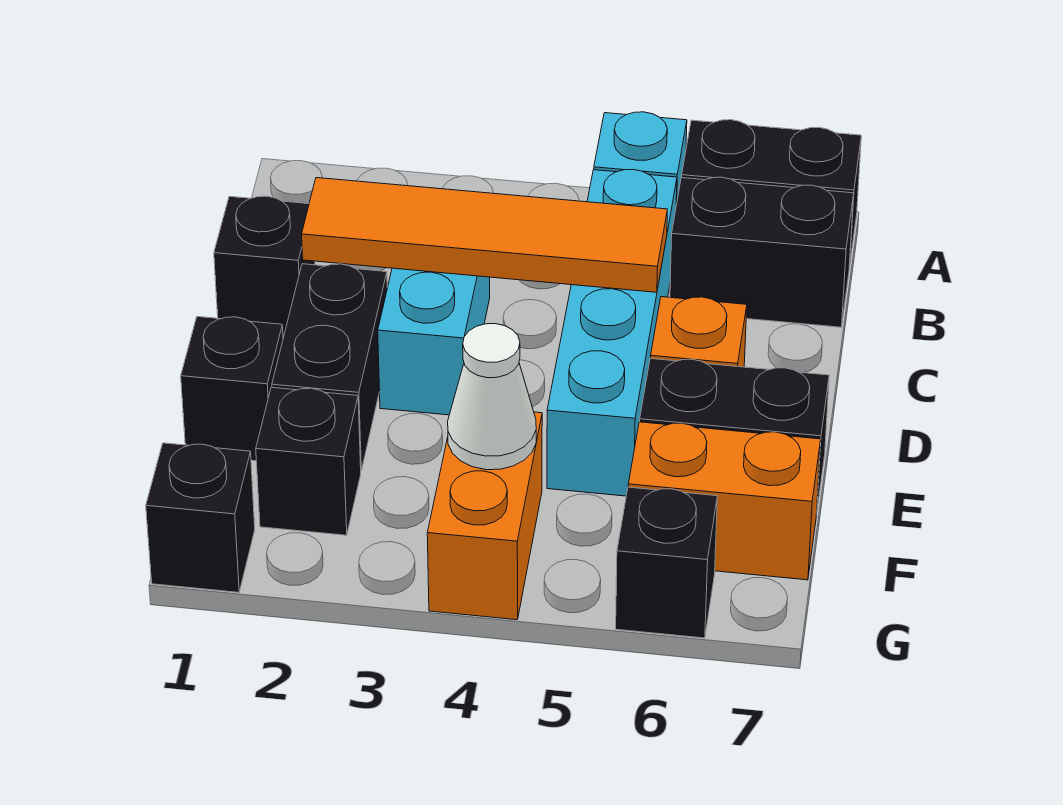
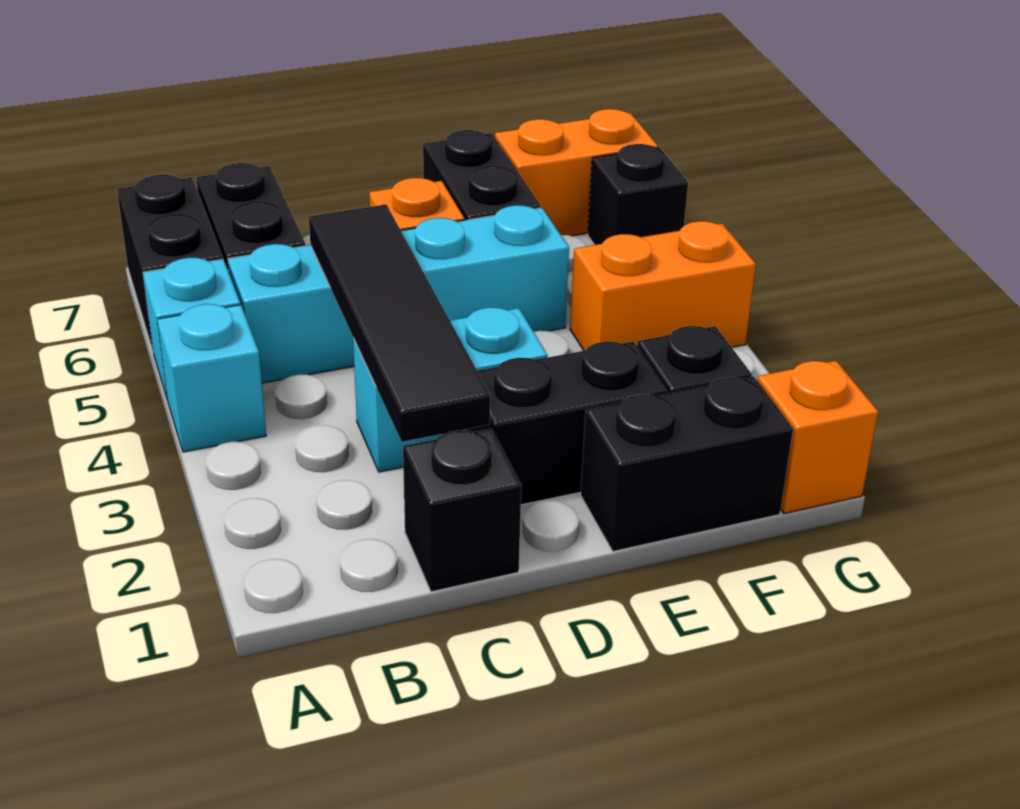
none -> cyan 1x1 brick [157,304,266,452]
orange 1x4 tile [302,178,667,292] -> black 1x4 tile [309,204,490,442]
black 1x1 brick [181,317,283,461] -> black 1x2 brick [581,377,793,551]
white 1x1 cone [448,324,536,470] -> none
orange 1x2 brick [628,422,821,580] -> orange 1x2 brick turned to [495,109,658,236]
black 1x1 brick [146,443,255,592] -> orange 1x1 brick [757,361,878,514]

